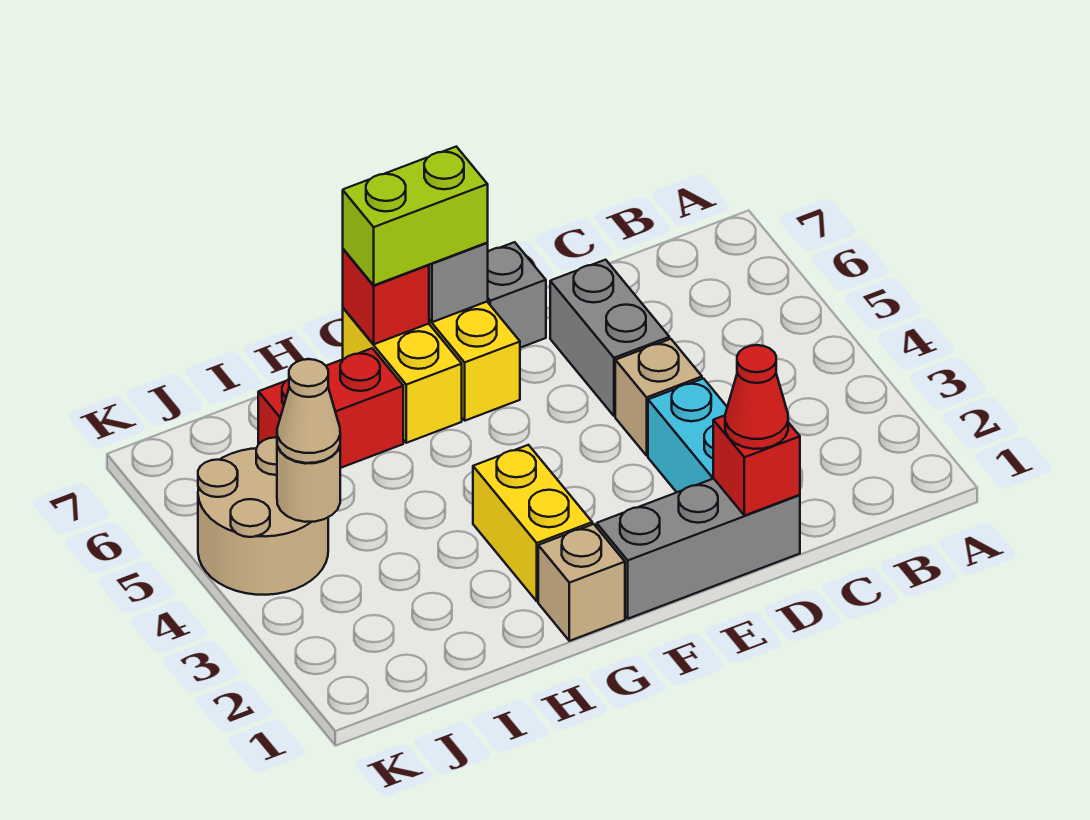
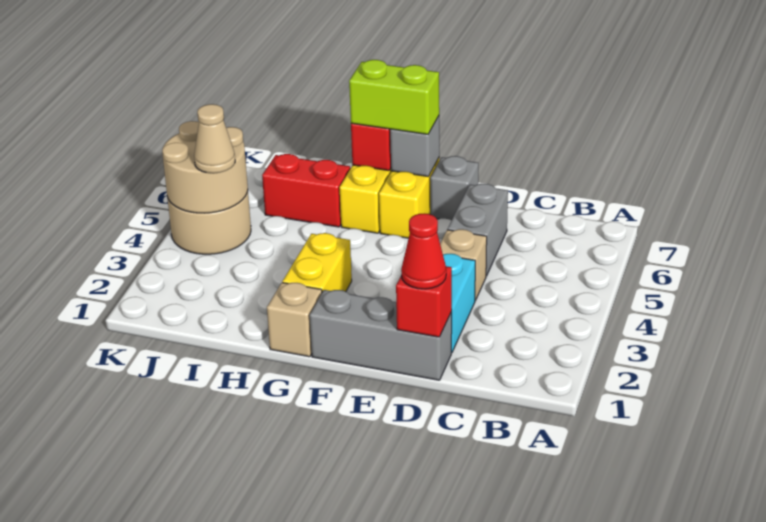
tan 1x1 round brick [277,446,340,522] -> tan 2x2 round brick [162,121,248,213]

